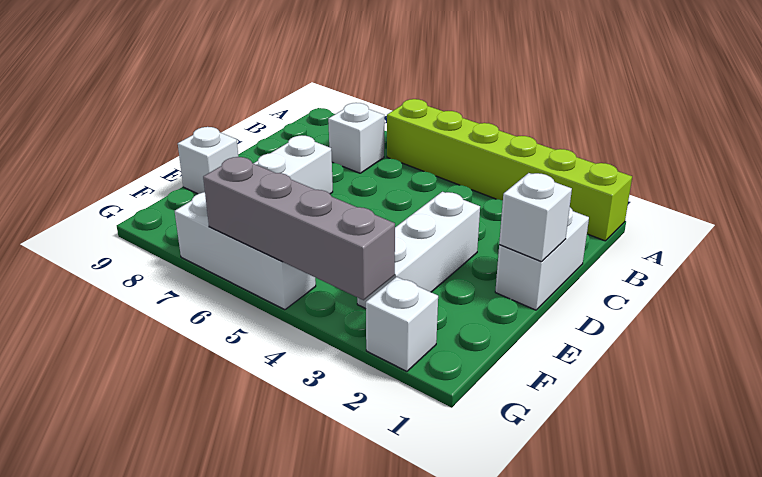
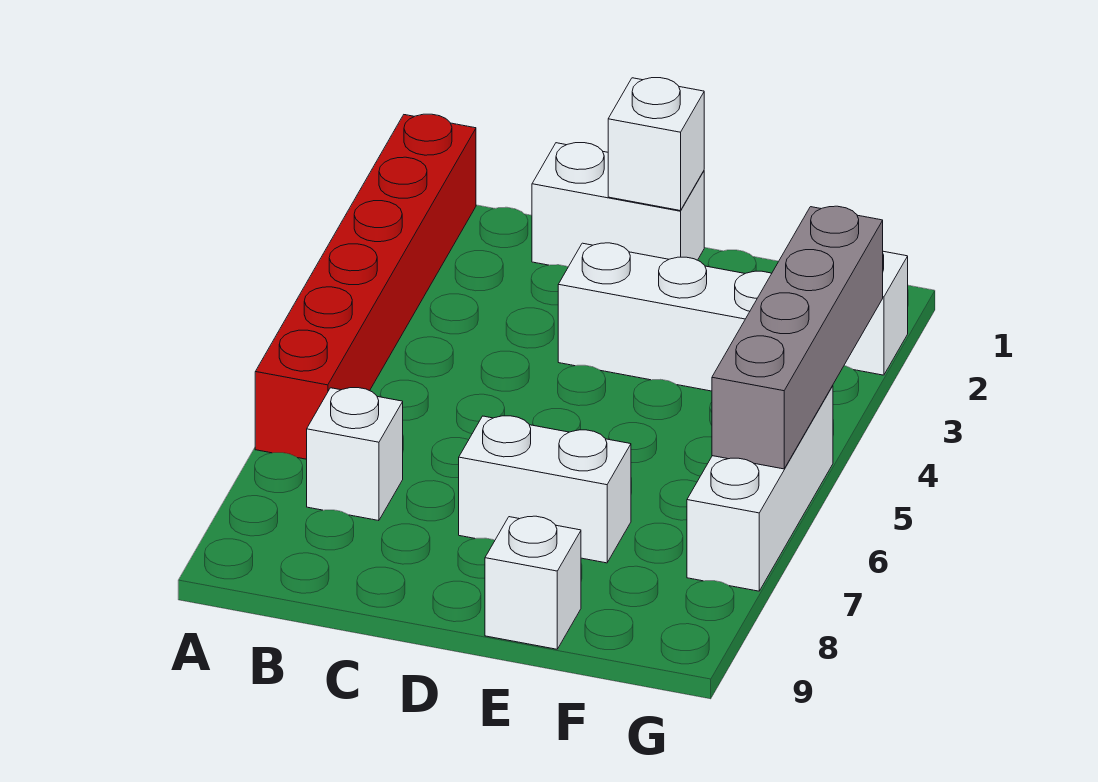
lime 1x6 brick [387,99,632,241] -> red 1x6 brick [255,114,476,459]

